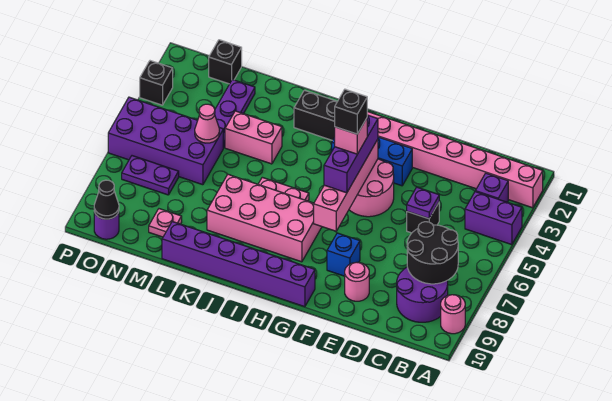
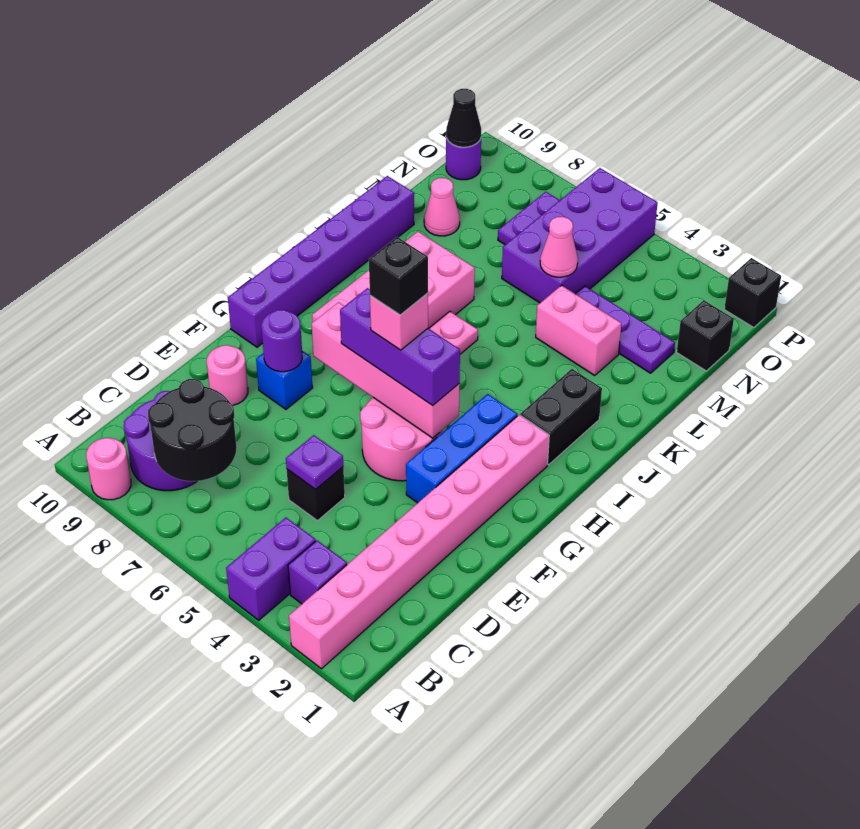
none -> purple 1x1 round brick [261,310,302,372]
pink 1x2 brick [225,111,282,164] -> pink 1x2 brick turned to [536,285,621,375]
pink 1x1 plate [149,209,182,237] -> pink 1x1 cone [424,178,460,236]
black 1x1 brick [140,61,173,105] -> black 1x1 brick moved to [724,258,781,328]

